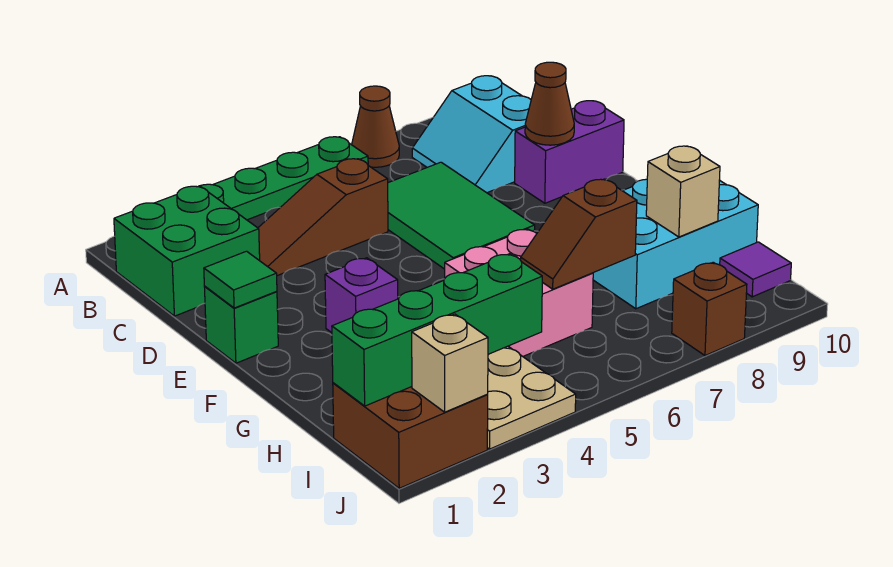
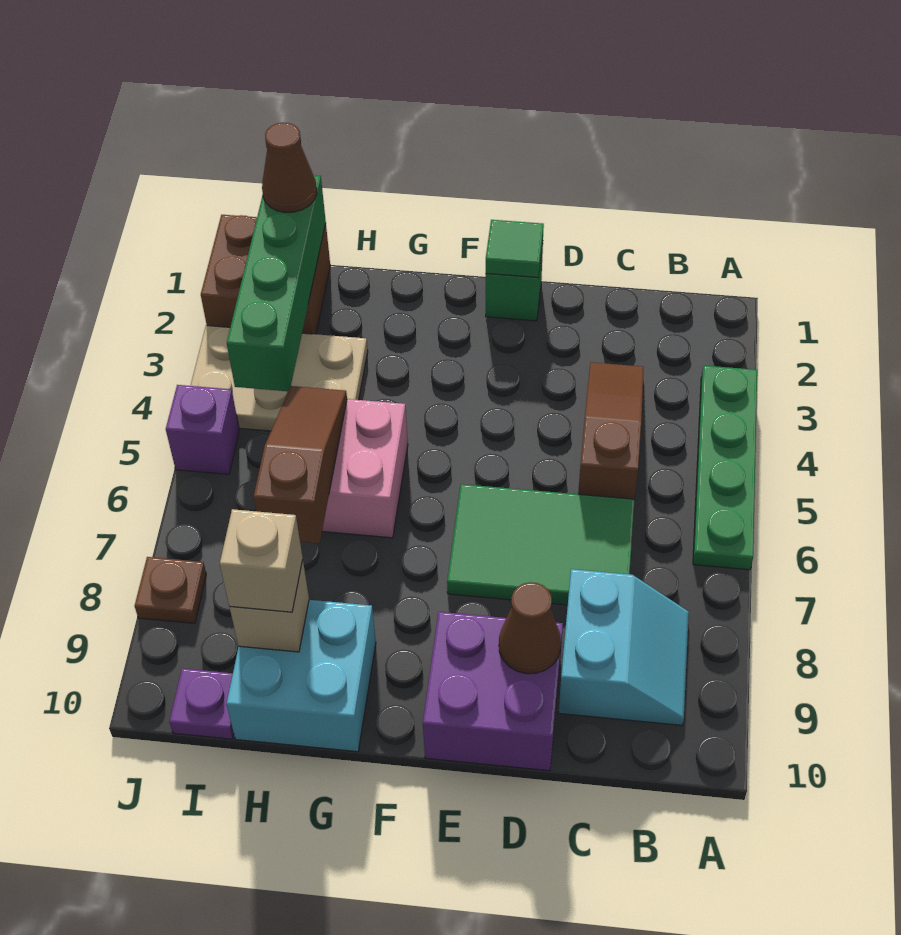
brown 1x1 cone [352,86,399,167] -> brown 1x1 cone moved to [262,123,317,212]
green 2x2 brick [114,186,260,316] -> none
cyan 2x2 slope [412,76,531,193] -> cyan 2x2 slope turned to [559,569,689,725]
purple 1x2 brick [515,101,624,203] -> purple 2x2 brick [423,612,563,771]
purple 1x1 brick [325,258,398,333] -> purple 1x1 brick moved to [166,385,239,474]
cyan 2x3 brick [593,179,758,309] -> cyan 2x2 brick [226,600,376,752]
brown 1x2 slope [521,179,637,289] -> brown 1x3 slope [254,386,347,543]
purple 1x1 tile [720,242,791,297] -> purple 1x1 plate [169,668,234,739]
tan 1x1 brick [412,314,488,412] -> tan 1x1 brick moved to [220,509,303,612]
brown 1x1 brick [672,262,747,356] -> brown 1x1 plate [135,557,206,623]

